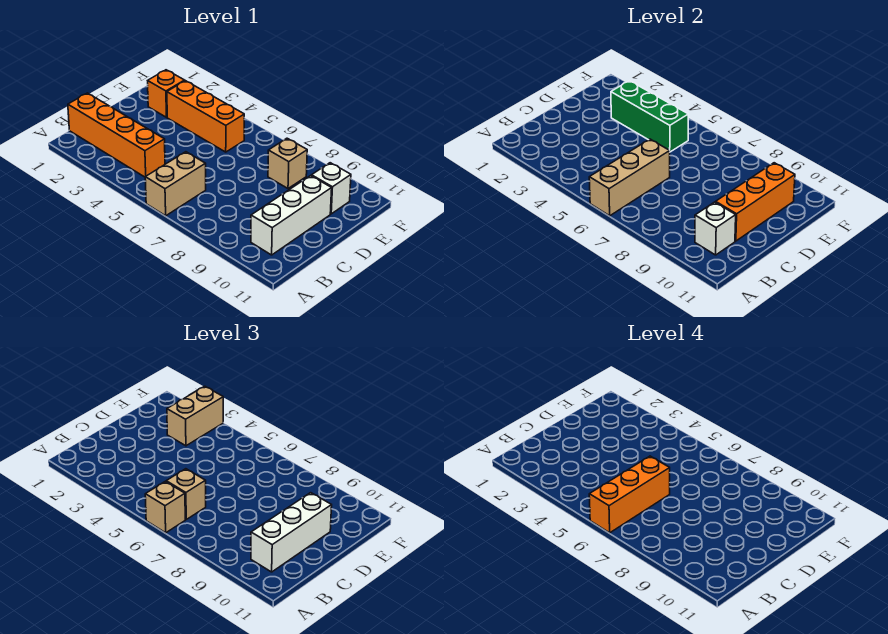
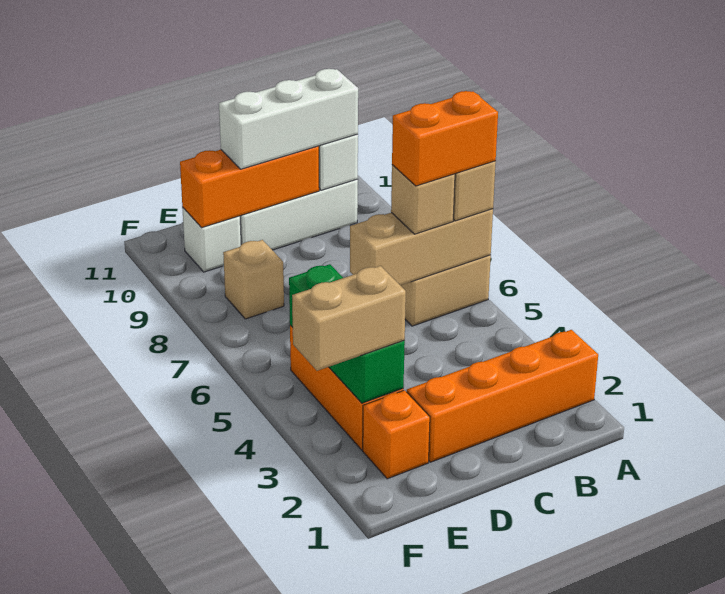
orange 1x3 brick [589,456,670,533] -> orange 1x2 brick [392,91,498,186]
orange 1x4 brick [68,93,165,177] -> orange 1x4 brick turned to [407,330,598,462]

